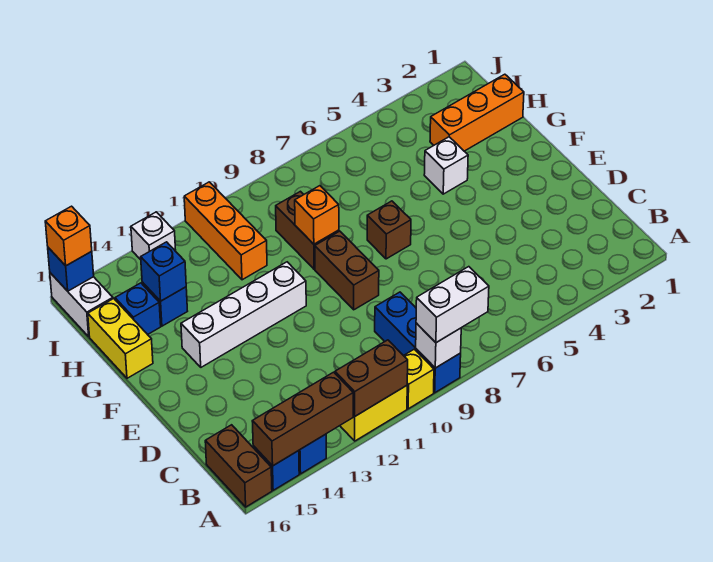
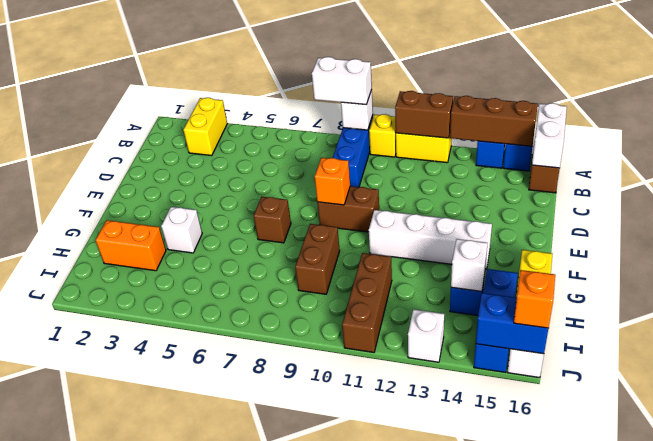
none -> yellow 1x2 brick [184,98,227,156]
none -> white 1x2 brick [532,103,567,168]
brown 1x2 brick [315,231,379,310] -> brown 1x2 brick turned to [317,186,379,232]
orange 1x1 brick [295,186,339,244] -> orange 1x1 brick moved to [315,158,350,205]
orange 1x3 brick [430,74,524,151] -> orange 1x2 brick [95,220,166,271]
orange 1x3 brick [184,182,267,280] -> brown 1x3 brick [342,253,392,352]
blue 1x1 brick [141,242,186,301] -> white 1x1 brick [451,239,487,291]
blue 1x1 brick [115,283,161,335] -> blue 1x3 brick [474,269,518,372]
blue 1x1 brick [48,248,94,291] -> blue 1x2 brick [476,293,548,354]

